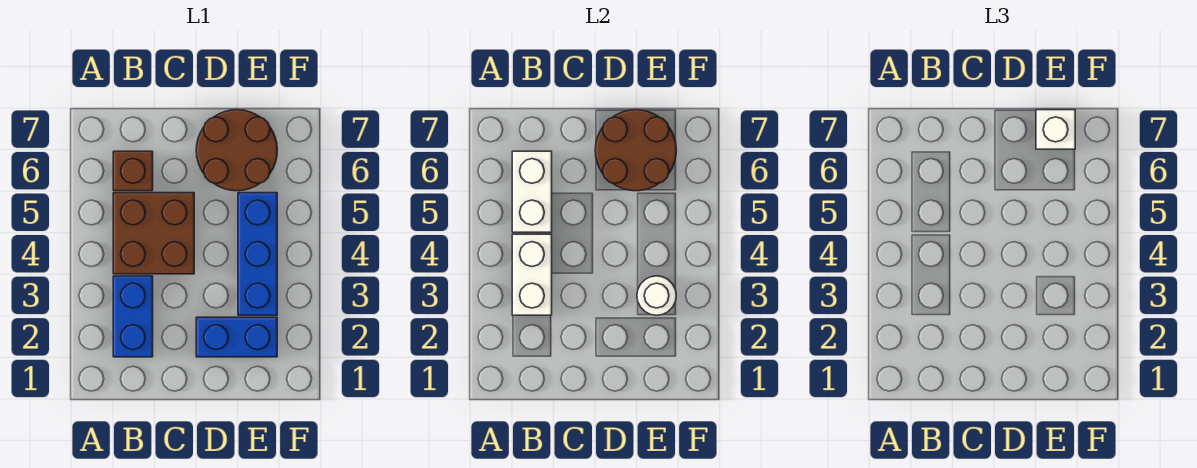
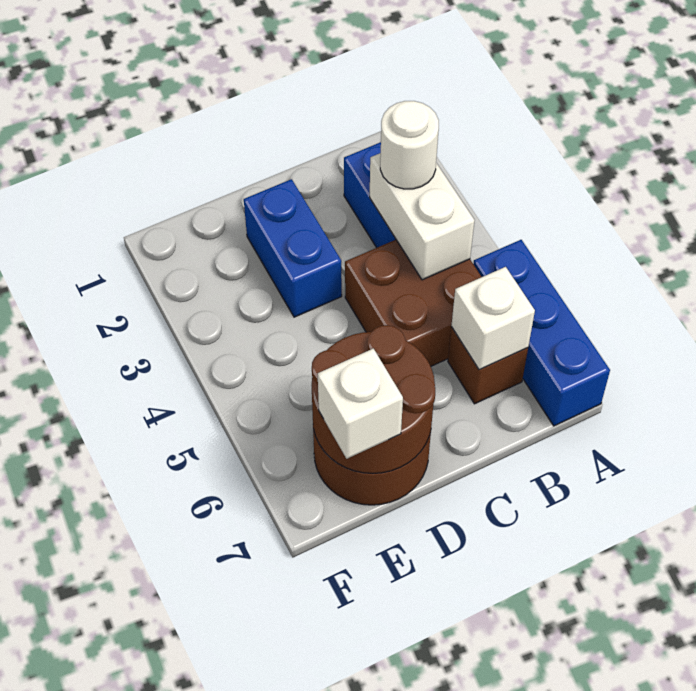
white 1x2 brick [512,151,552,232] -> white 1x1 brick [451,267,535,370]
blue 1x2 brick [196,317,277,357] -> blue 1x2 brick turned to [244,179,342,317]
blue 1x3 brick [238,193,277,315] -> blue 1x3 brick moved to [474,240,610,426]
white 1x1 round brick [637,276,676,315] -> white 1x1 round brick moved to [380,101,439,189]

